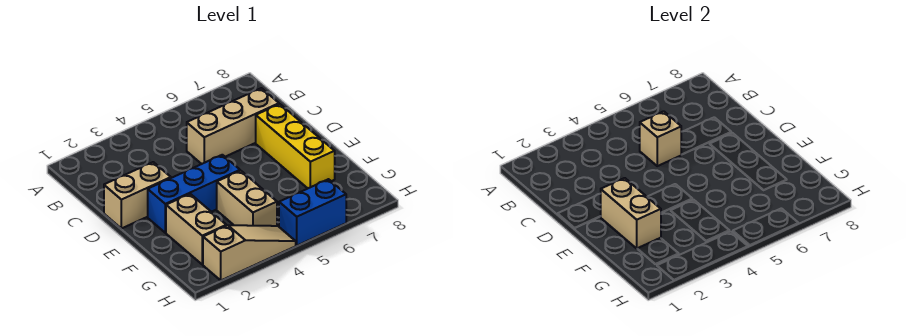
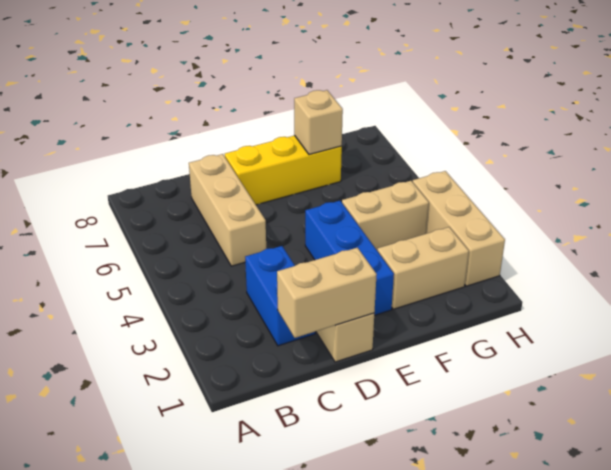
tan 1x1 brick [640,111,681,166] -> tan 1x1 brick moved to [294,90,343,155]
tan 1x2 brick [601,178,661,249] -> tan 1x2 brick moved to [277,248,377,338]
tan 1x3 slope [203,225,296,280] -> tan 1x3 brick [413,171,505,286]
blue 1x2 brick [279,179,346,246] -> blue 1x2 brick moved to [245,246,315,346]

